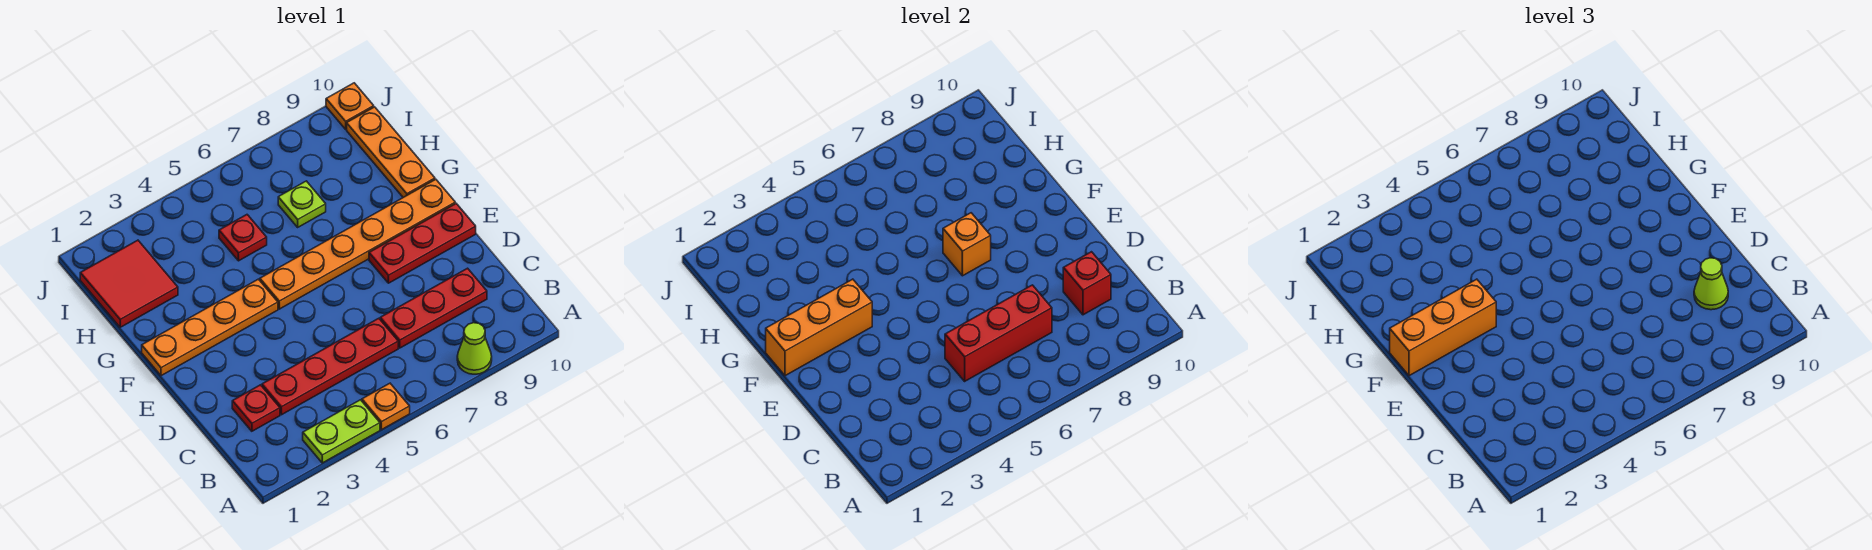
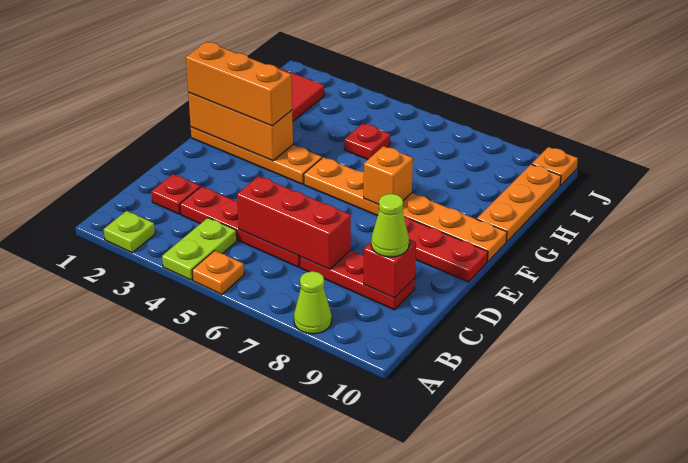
lime 1x2 plate [303,400,380,463] -> lime 1x2 plate turned to [162,218,237,280]
lime 1x1 plate [278,181,326,227] -> lime 1x1 plate moved to [104,211,155,253]

